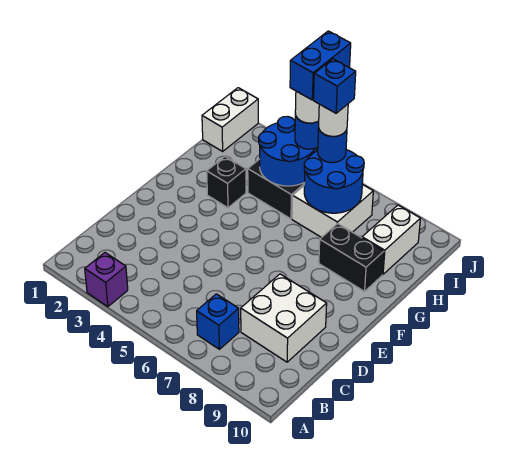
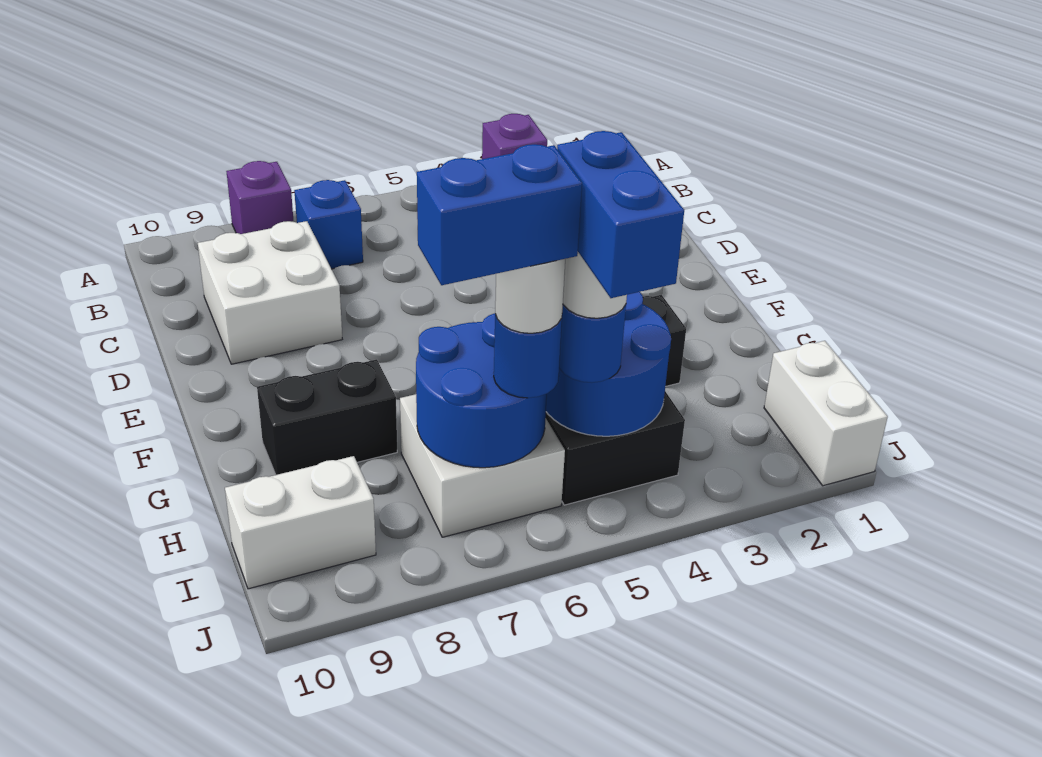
none -> purple 1x1 brick [226,161,294,234]
white 1x2 brick [362,205,421,274] -> white 1x2 brick turned to [225,456,376,589]
blue 1x1 brick [314,59,356,113] -> blue 1x2 brick [417,144,582,285]

